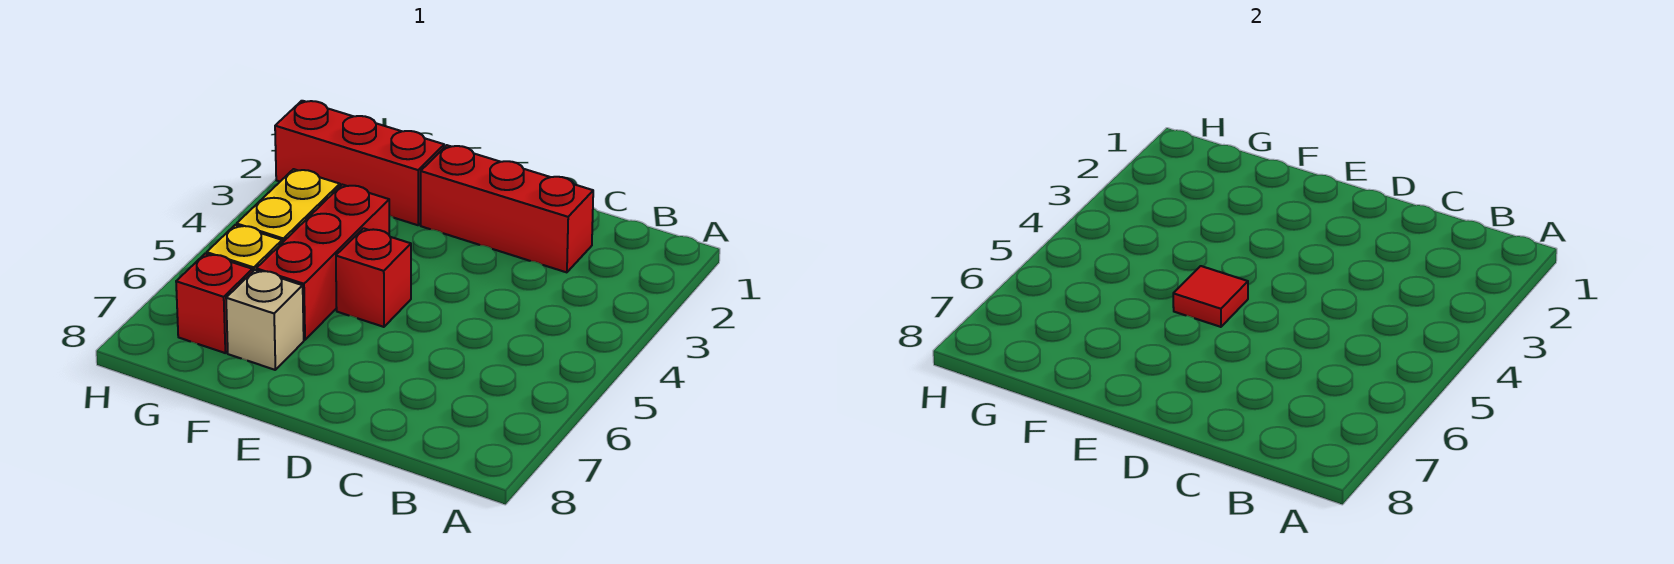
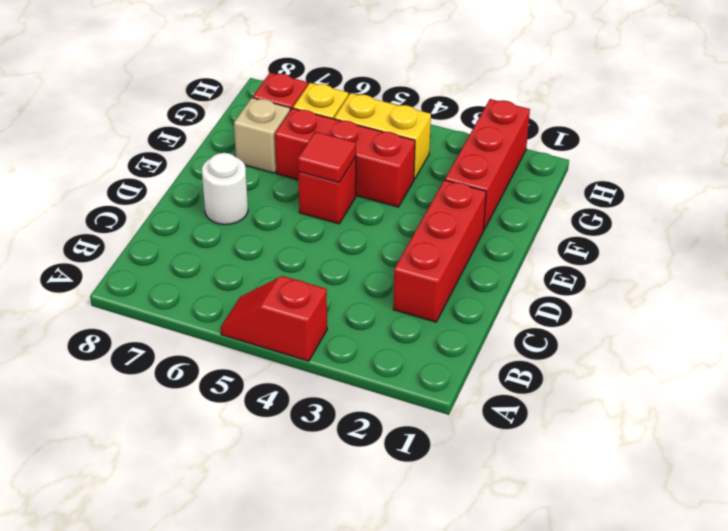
none -> red 1x2 slope [221,276,327,361]
none -> white 1x1 round brick [202,153,248,225]

